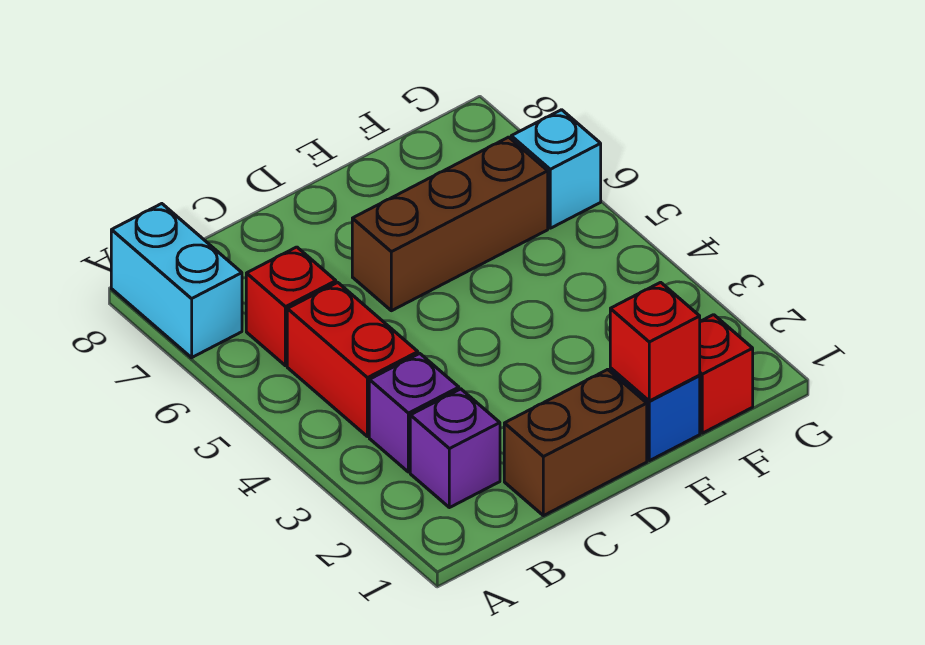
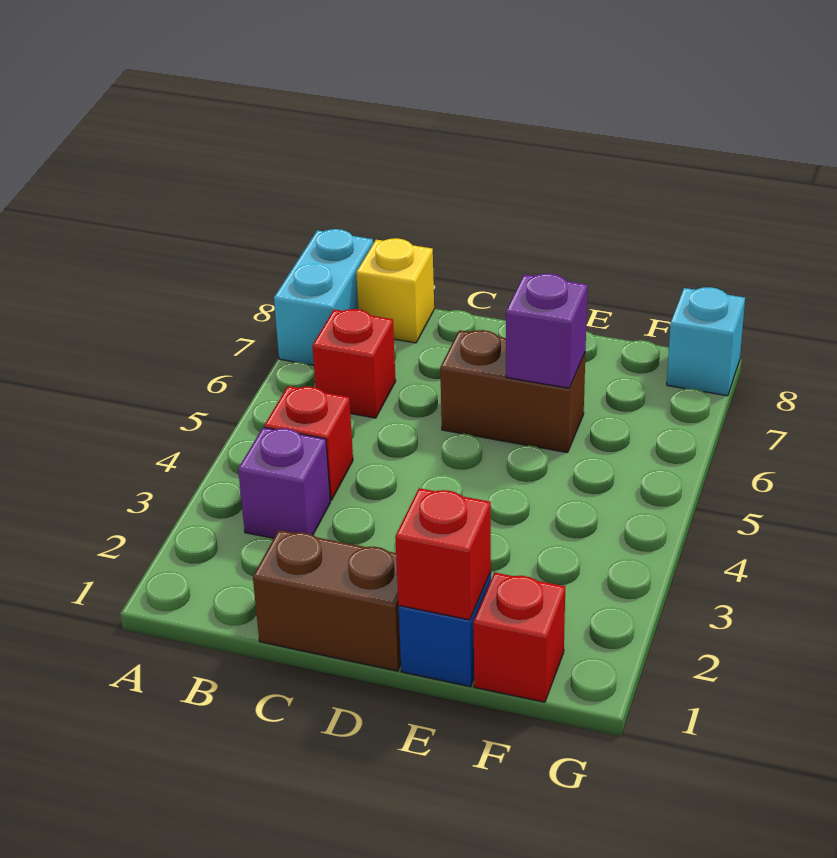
purple 1x1 brick [410,389,500,508] -> purple 1x1 brick moved to [506,274,588,388]
red 1x2 brick [287,283,418,437] -> red 1x1 brick [264,386,353,501]
none -> yellow 1x1 brick [356,238,434,343]
brown 1x3 brick [352,137,548,311] -> brown 1x2 brick [440,330,585,453]
cyan 1x1 brick [511,110,601,228] -> cyan 1x1 brick moved to [667,287,745,396]

